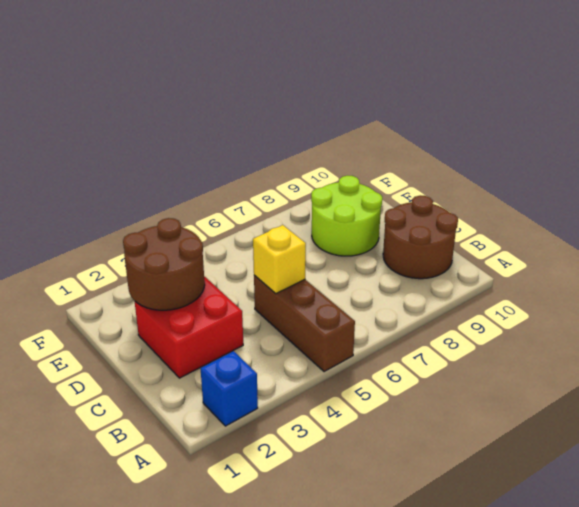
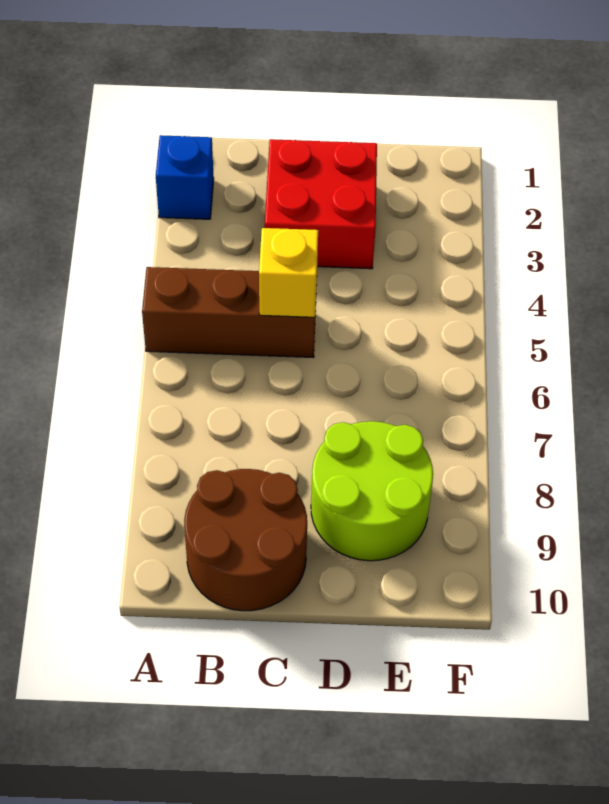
brown 2x2 round brick [123,218,205,310] -> none

